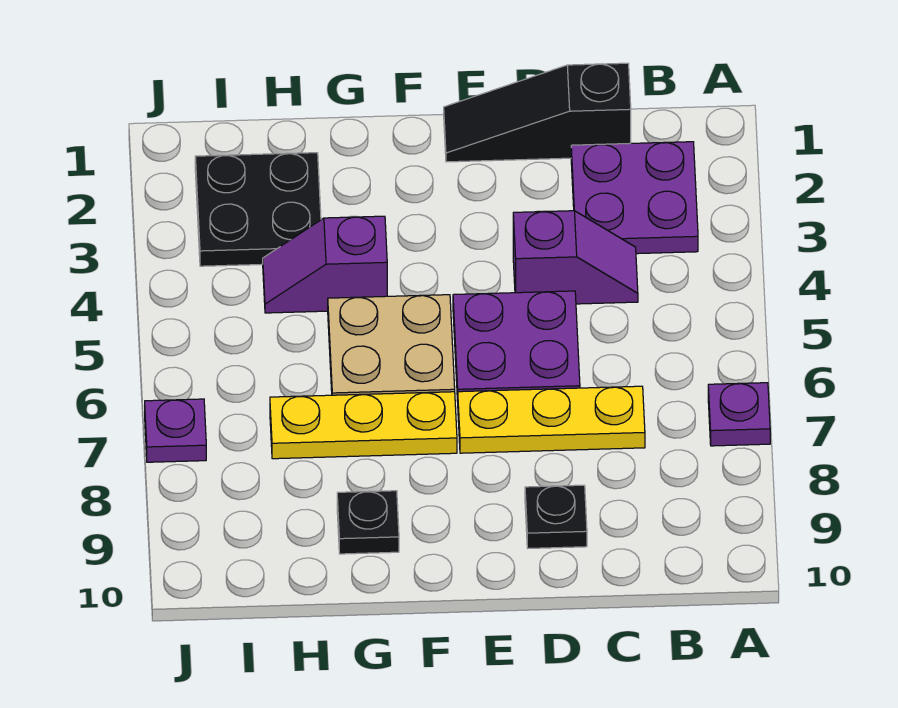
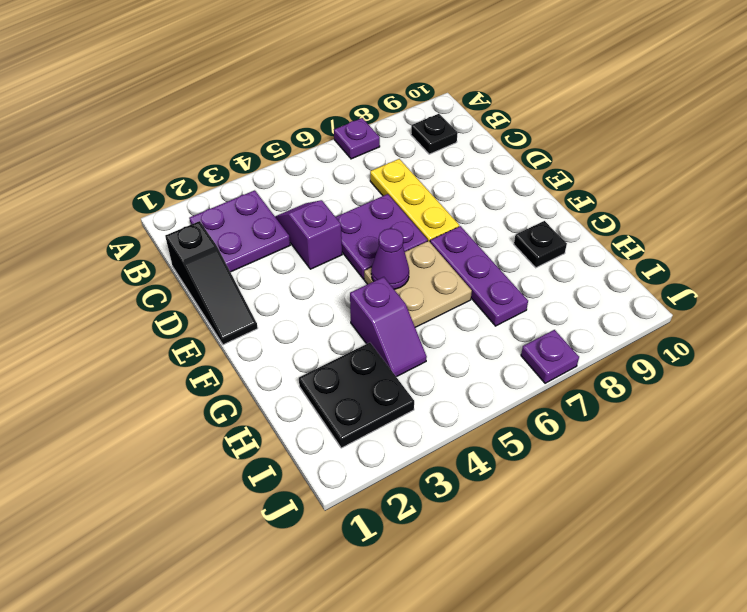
black 1x1 plate [525,485,587,548] -> black 1x1 plate moved to [411,114,458,154]
none -> purple 1x1 cone [371,229,409,289]
yellow 1x3 plate [270,392,457,459] -> purple 1x3 plate [430,226,528,326]

